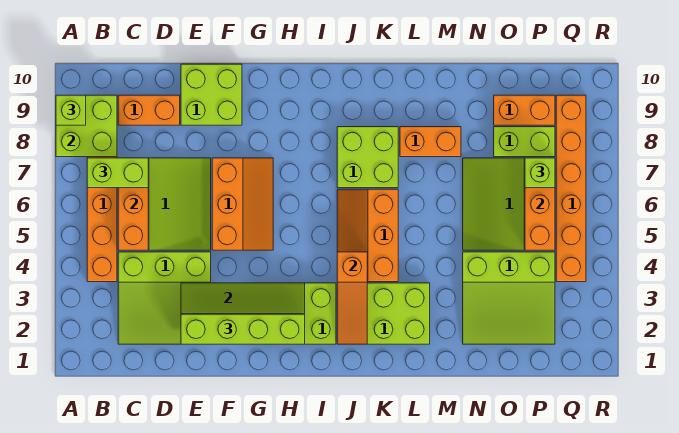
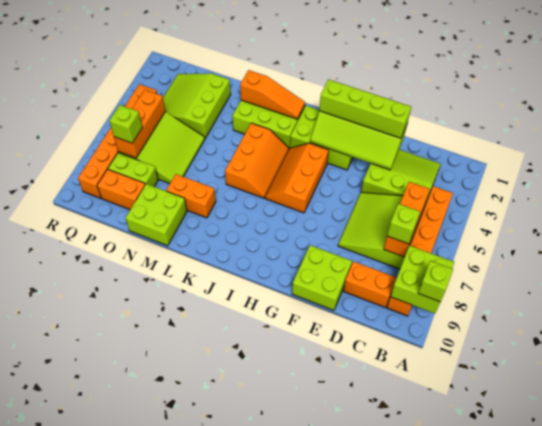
lime 1x2 brick [87,158,148,188] -> lime 1x1 brick [387,204,420,244]
orange 2x3 slope [212,158,273,250] -> orange 2x3 slope moved to [265,143,329,213]
orange 1x3 slope [337,252,367,344] -> orange 1x3 slope turned to [240,70,305,119]
lime 2x2 brick [337,127,398,188] -> lime 2x2 brick moved to [126,184,187,246]
lime 3x3 slope [463,252,555,344] -> lime 3x3 slope turned to [163,73,231,138]

